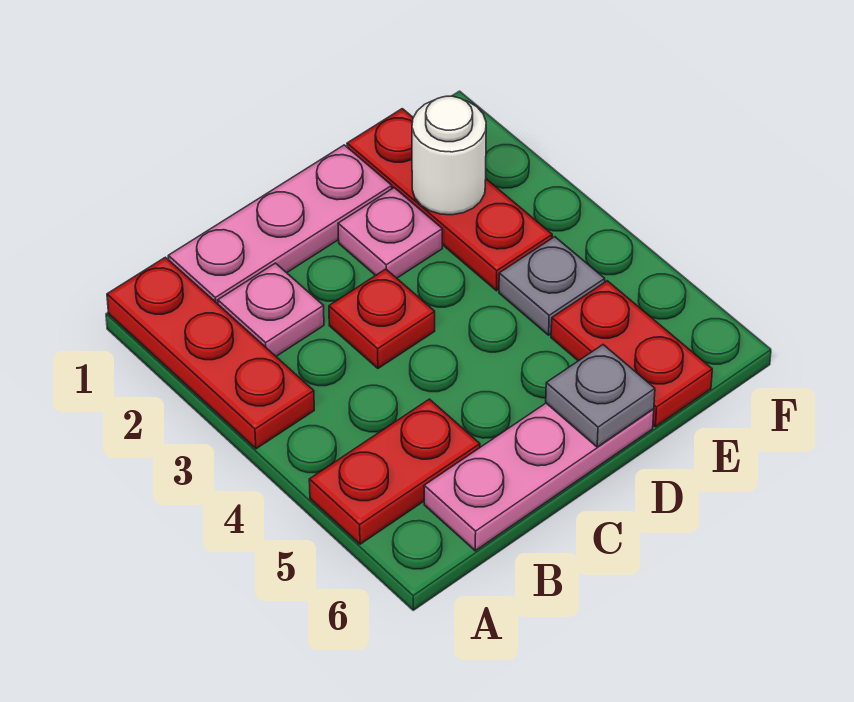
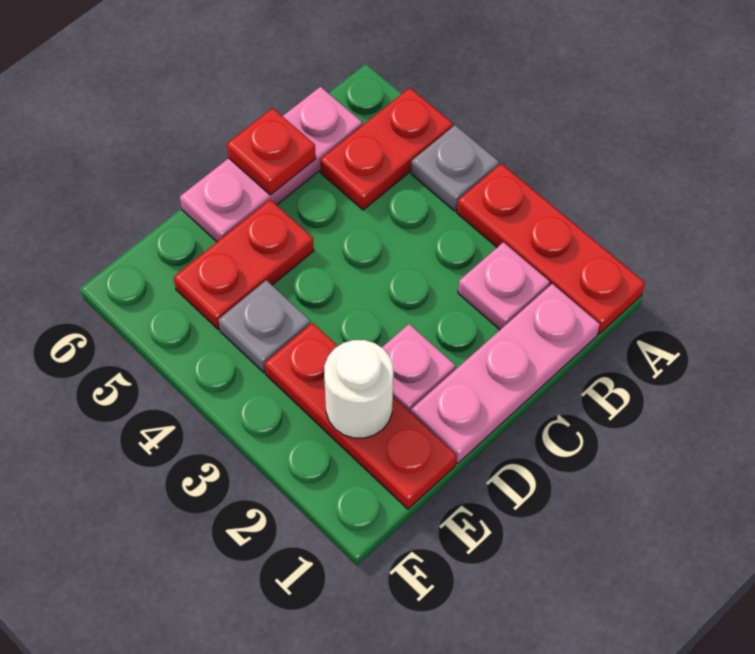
red 1x1 plate [329,269,435,368] -> red 1x1 plate moved to [227,108,316,195]
grey 1x1 plate [546,345,655,447] -> grey 1x1 plate moved to [411,125,499,211]
red 1x2 plate [551,281,712,427] -> red 1x2 plate turned to [173,200,314,330]

